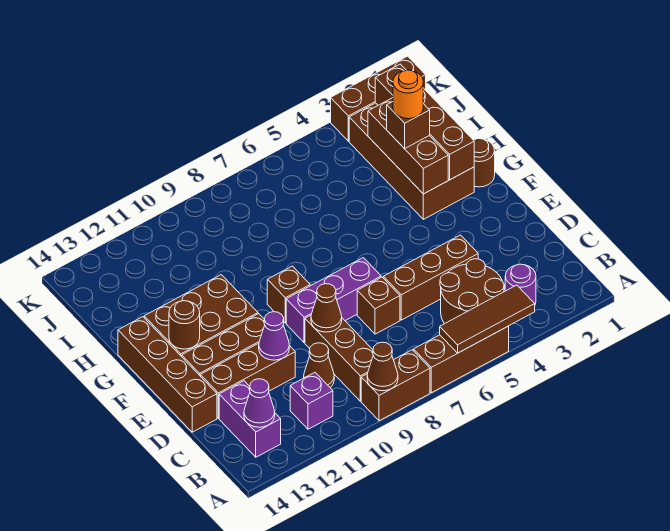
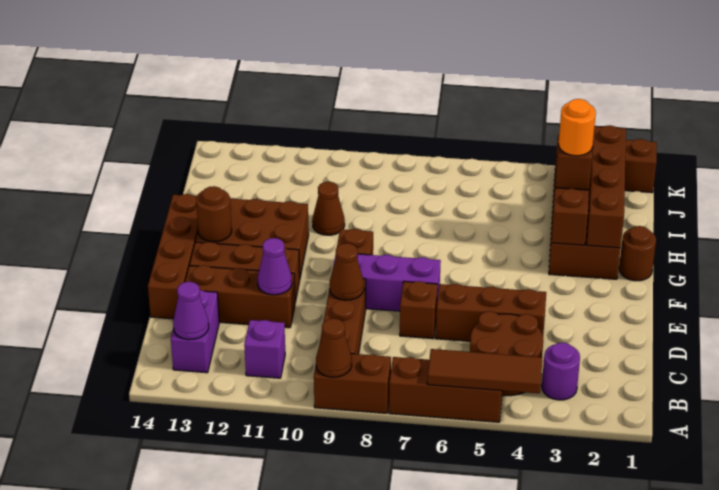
brown 1x1 cone [304,343,334,387] -> brown 1x1 cone moved to [312,182,345,235]

